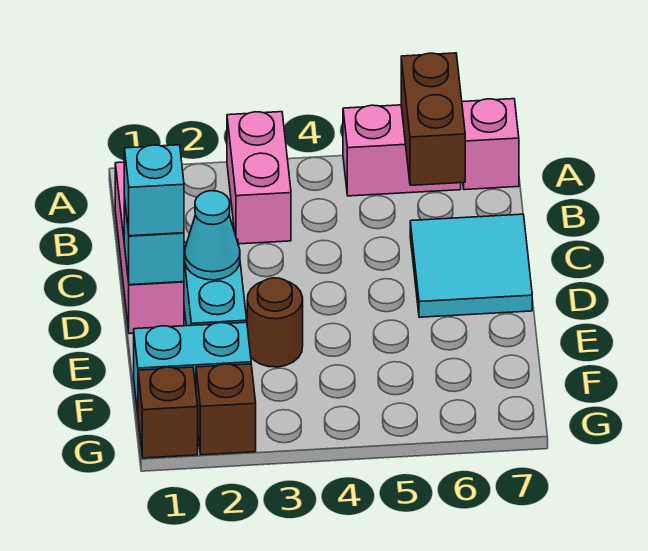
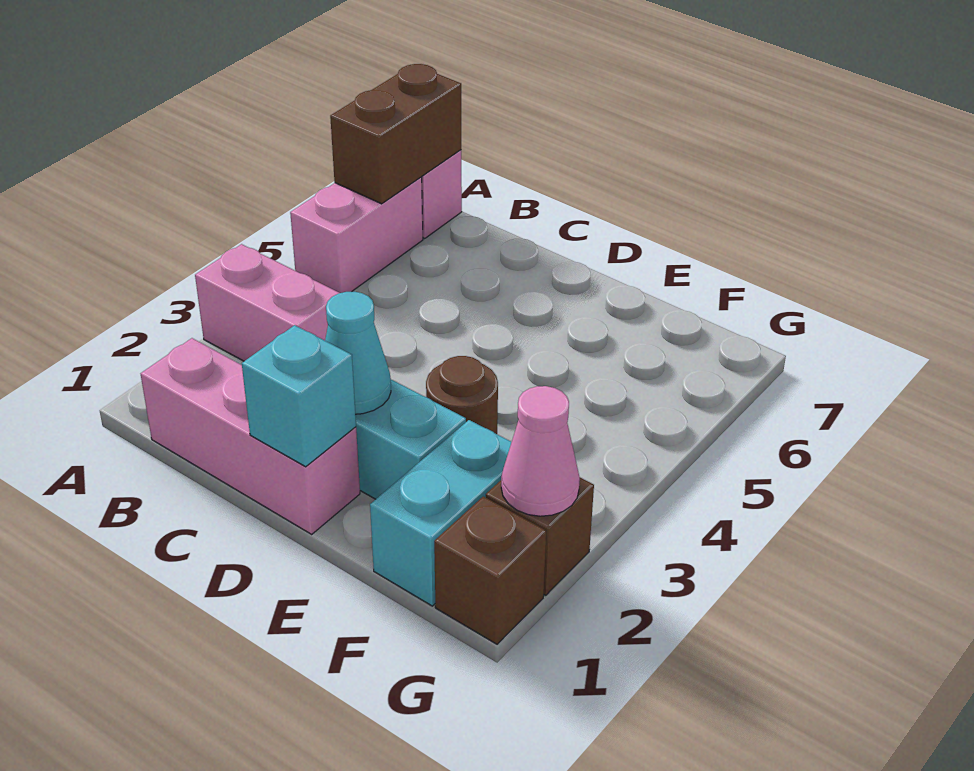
brown 1x2 brick [401,53,465,185] -> brown 1x2 brick turned to [330,64,461,204]
cyan 2x2 tile [410,214,532,317] -> none
cyan 1x1 brick [124,145,184,236] -> none
none -> pink 1x1 cone [501,386,580,516]

